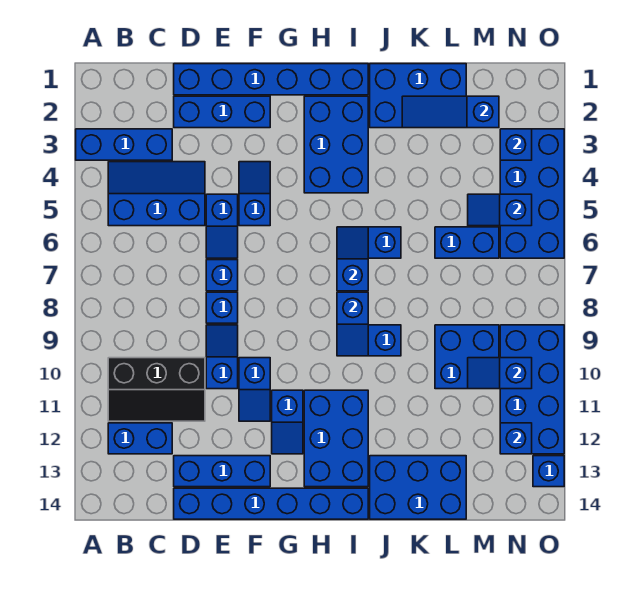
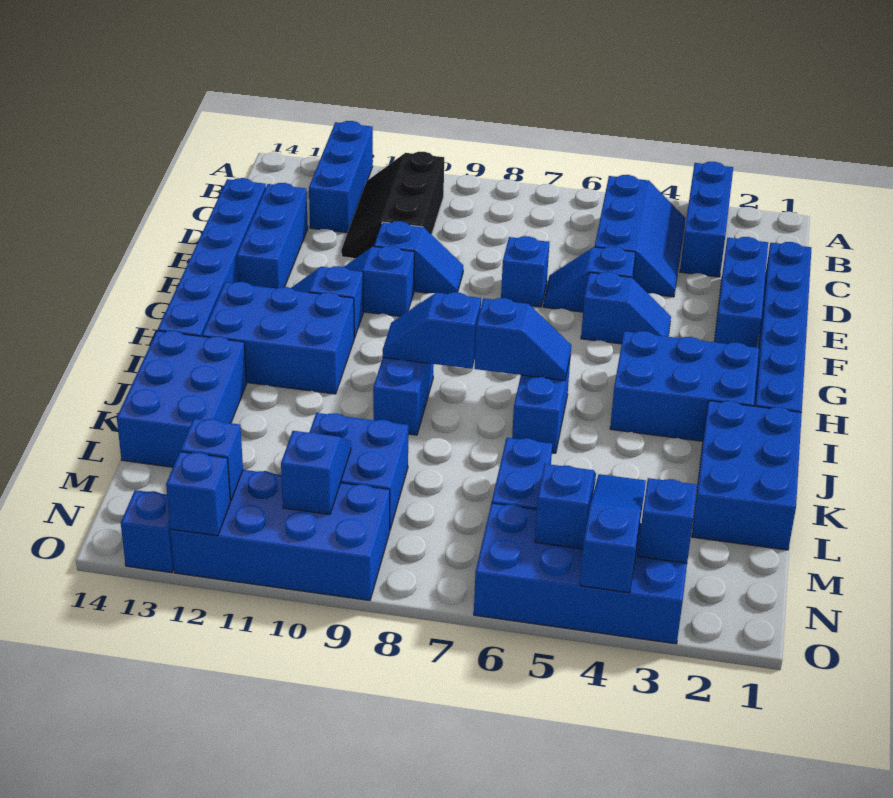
blue 1x2 brick [108,423,172,454] -> blue 1x3 brick [309,121,373,233]
blue 1x1 brick [206,292,238,323] -> blue 1x1 brick moved to [166,451,230,536]
blue 1x3 slope [402,96,499,128] -> blue 1x3 slope moved to [580,474,646,593]

